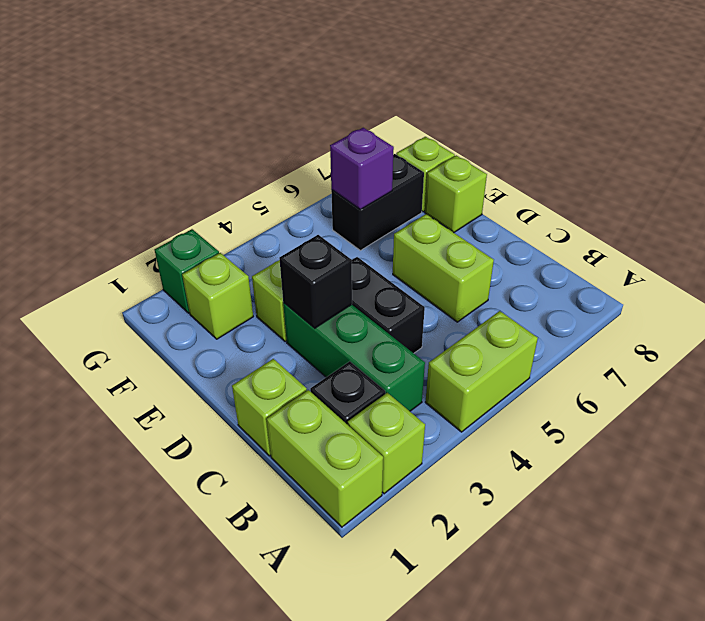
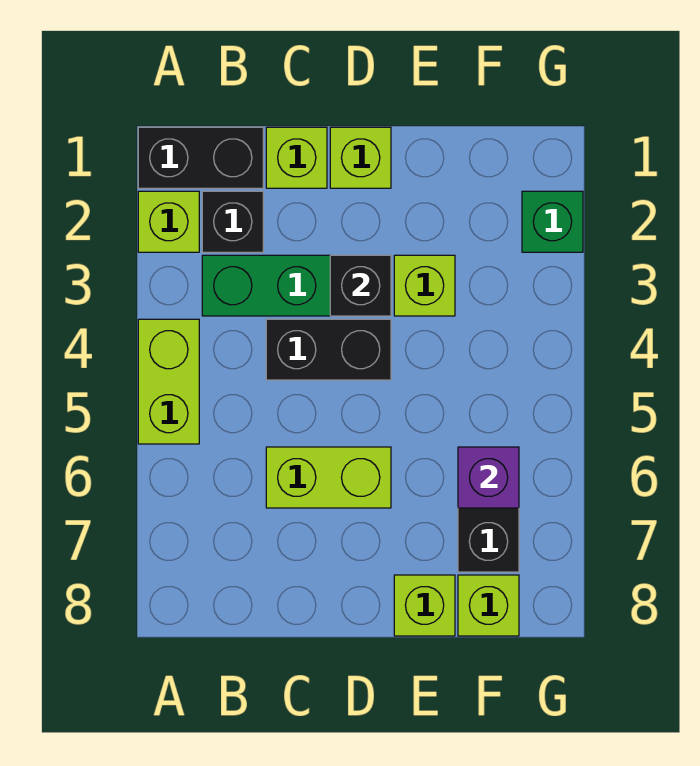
lime 1x2 brick [267,390,383,527] -> black 1x2 brick [138,127,263,188]
lime 1x1 brick [182,253,253,339] -> lime 1x1 brick moved to [330,127,391,188]

